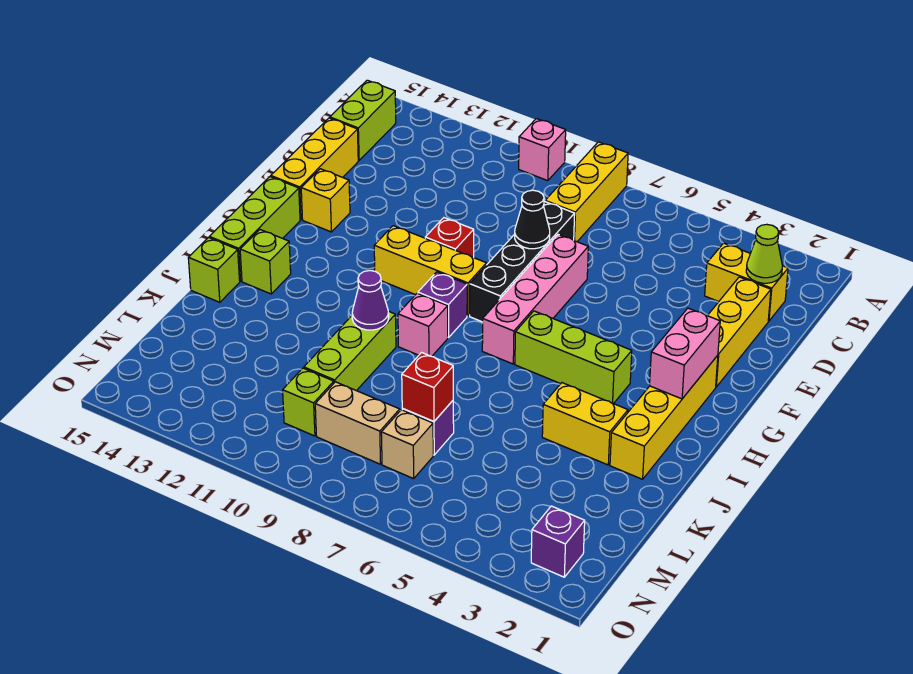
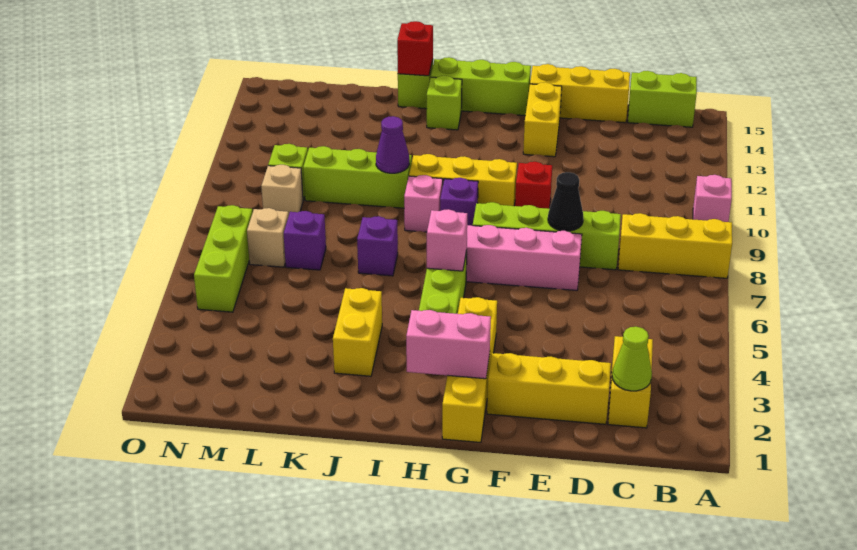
black 1x4 brick [470,202,575,322] -> lime 1x4 brick [473,202,621,270]
yellow 1x1 brick [301,169,350,232] -> yellow 1x2 brick [523,82,562,157]
yellow 1x4 brick [610,355,718,479] -> yellow 1x4 brick turned to [442,297,497,442]
yellow 1x3 brick [374,226,487,316] -> yellow 1x3 brick turned to [409,154,517,206]
none -> pink 1x1 brick [427,209,467,271]
red 1x1 brick [402,353,453,422] -> red 1x1 brick moved to [397,21,433,76]
tan 1x2 brick [315,382,400,464] -> tan 1x1 brick [261,165,303,216]
purple 1x1 brick [531,506,585,577] -> purple 1x1 brick moved to [357,216,398,276]
none -> lime 1x3 brick [194,205,252,312]

